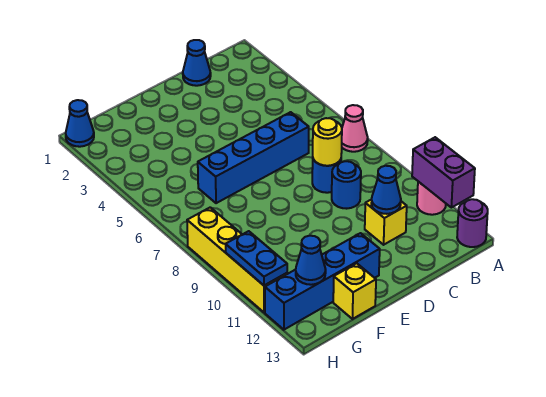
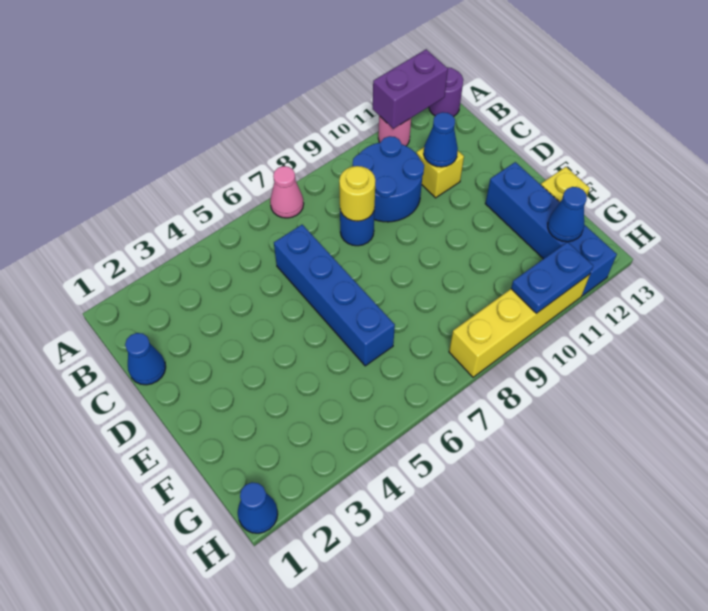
blue 1x1 round brick [332,161,361,209] -> blue 2x2 round brick [353,136,424,222]

